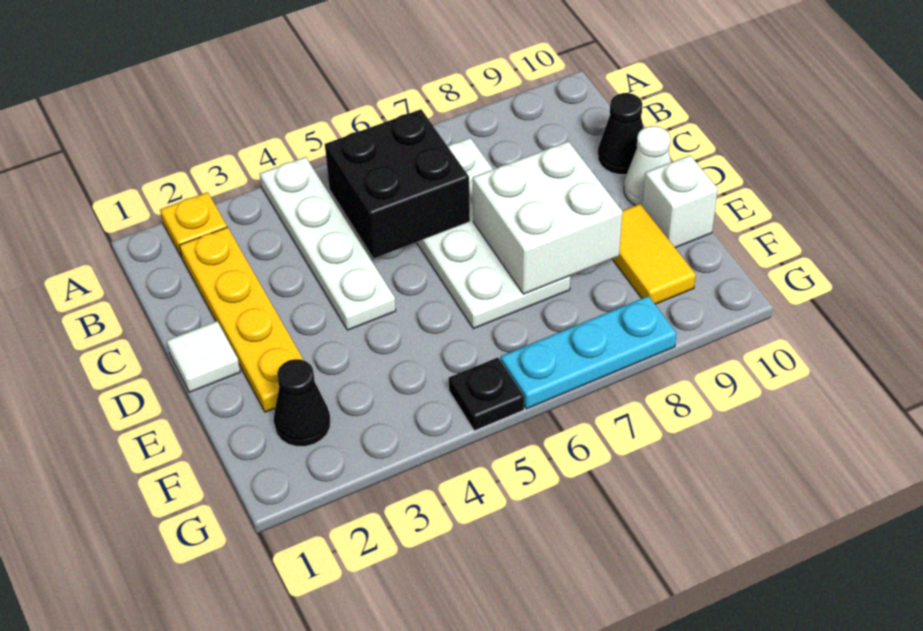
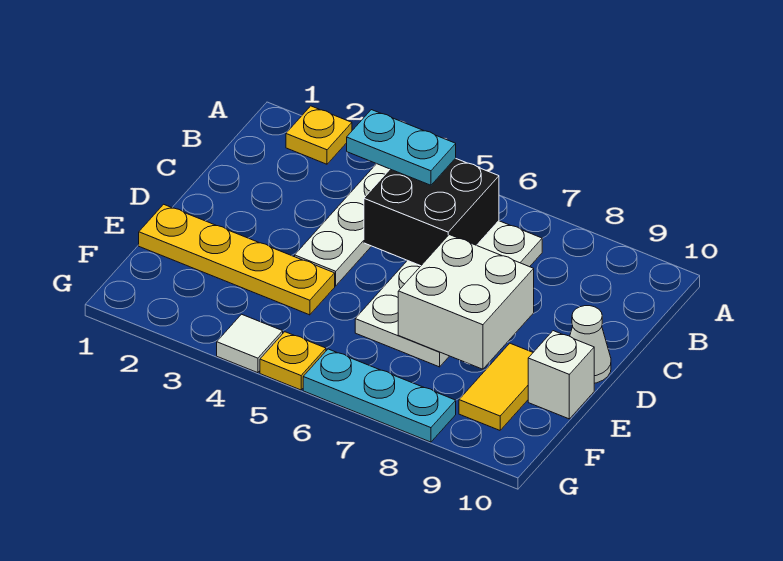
yellow 1x4 plate [179,227,303,412] -> yellow 1x4 plate turned to [139,204,335,315]
none -> cyan 1x2 plate [347,110,456,185]
black 1x1 cone [598,93,643,175] -> none
white 1x1 tile [167,321,240,392] -> white 1x1 tile moved to [217,314,283,373]
black 1x1 cone [274,359,330,446] -> none
black 1x1 plate [449,358,524,431] -> yellow 1x1 plate [260,332,326,390]

